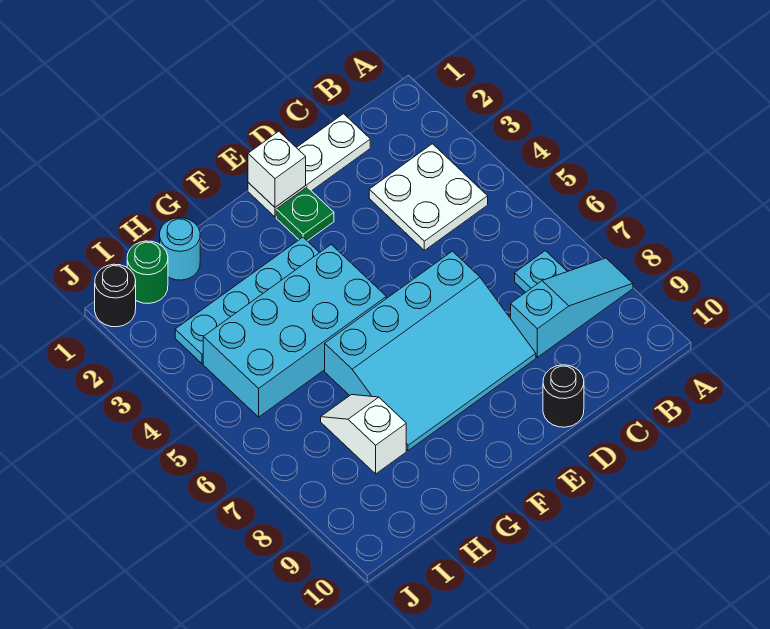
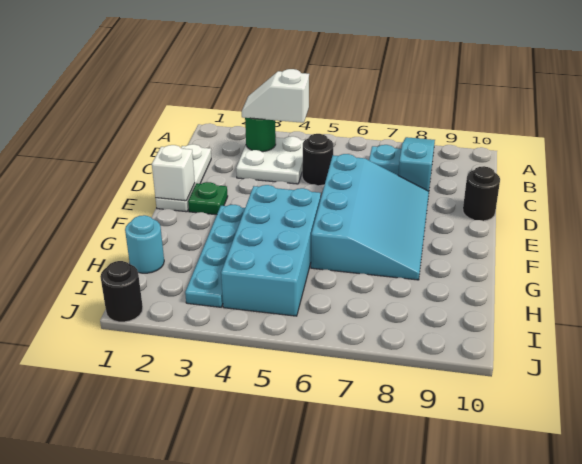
none -> black 1x1 round brick [302,134,333,186]
white 1x2 slope [321,395,406,474] -> white 1x2 slope moved to [242,69,309,123]
green 1x1 round brick [127,241,168,303] -> green 1x1 round brick moved to [245,118,276,152]

